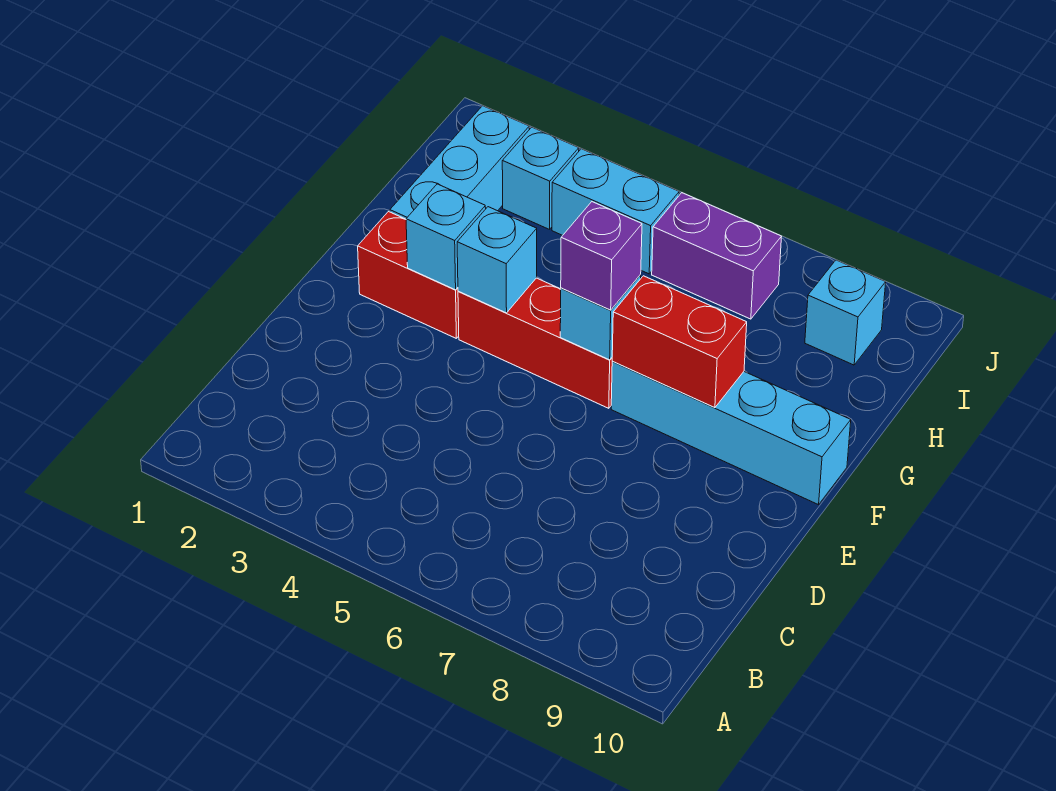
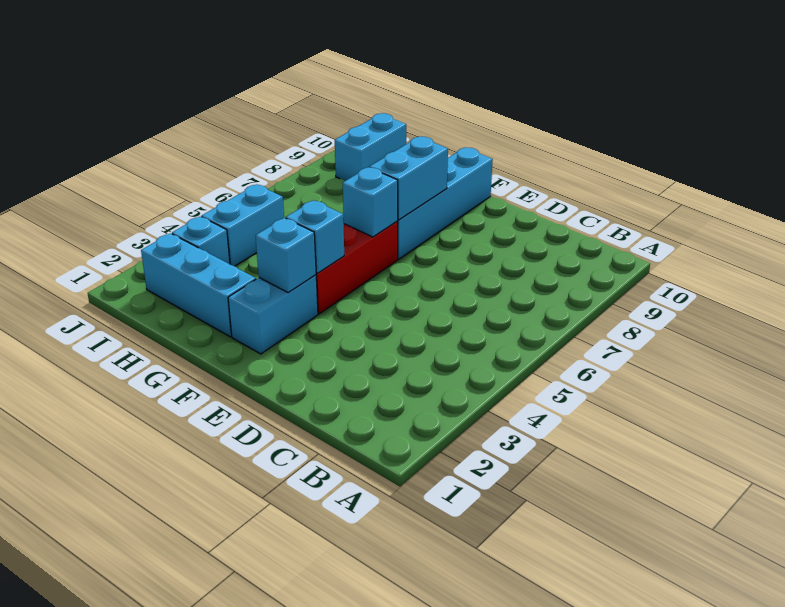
red 1x2 brick [358,212,459,338] -> cyan 1x2 brick [228,275,318,354]
purple 1x1 brick [561,202,642,310] -> none
red 1x2 brick [612,276,747,408] -> cyan 1x2 brick [369,137,448,220]
purple 1x2 brick [652,193,782,319] -> none
cyan 1x1 brick [805,260,886,365] -> cyan 1x2 brick [335,113,406,181]

